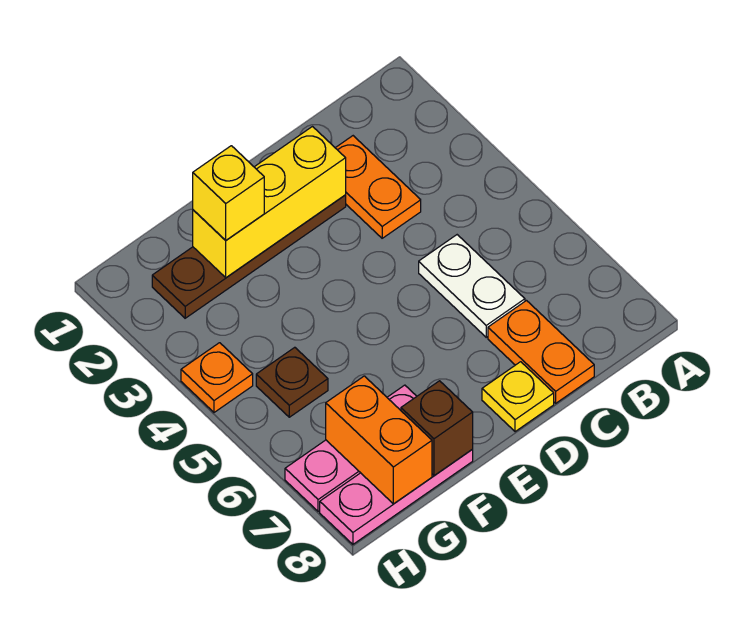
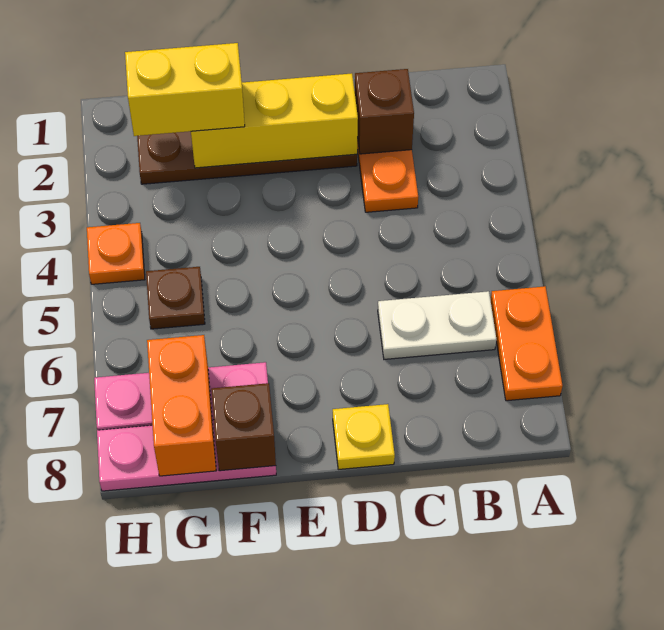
none -> brown 1x1 brick [355,69,414,154]
white 1x2 plate [419,235,525,337] -> white 1x2 plate turned to [378,291,496,359]
orange 1x2 plate [488,301,594,403] -> orange 1x2 plate moved to [491,286,563,401]
yellow 1x1 brick [193,146,264,240] -> yellow 1x2 brick [125,43,245,136]

